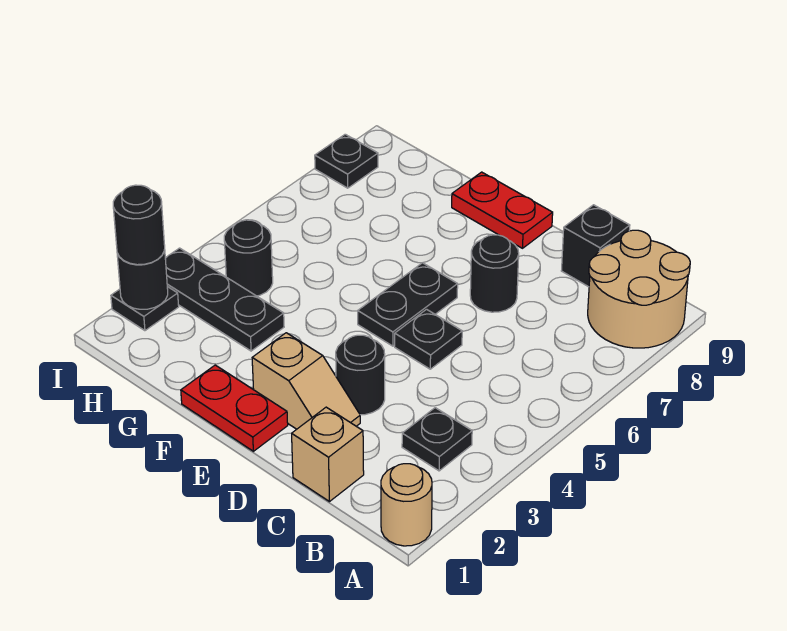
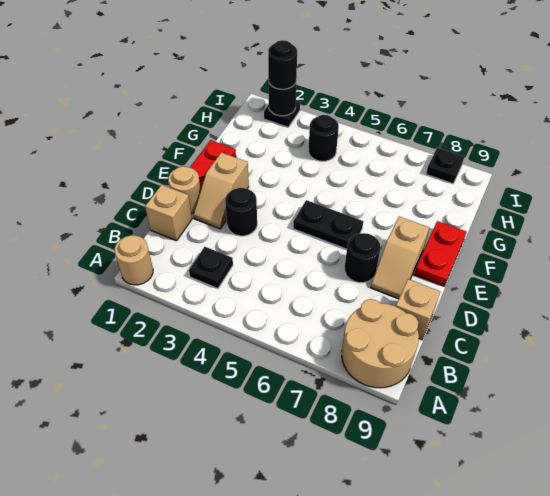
black 1x1 brick [561,205,630,287] -> tan 1x1 brick [396,279,440,340]
none -> tan 1x1 round brick [168,166,201,213]
black 1x1 plate [395,309,462,369] -> none
none -> tan 1x2 slope [371,217,429,299]
black 1x3 plate [165,248,284,351] -> none

